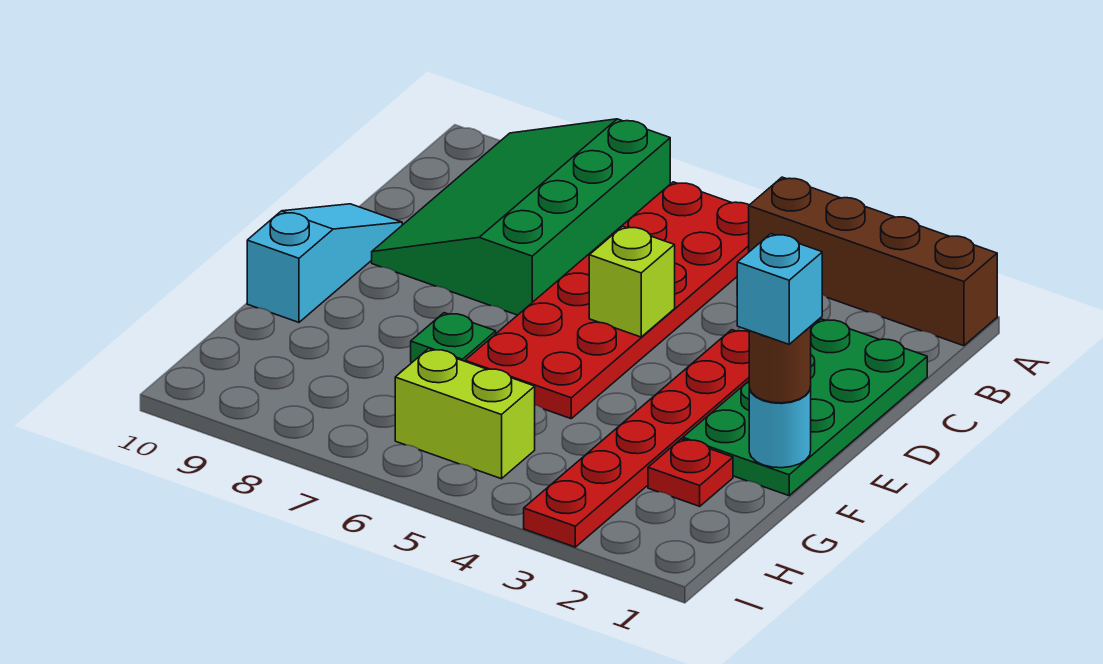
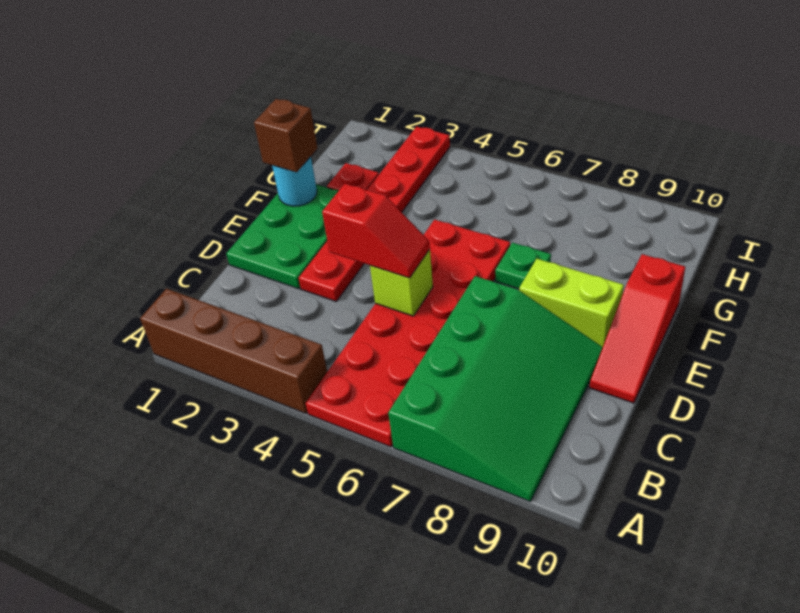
green 2x4 plate [683,319,927,496] -> green 2x3 plate [226,184,339,289]
none -> red 1x2 slope [322,184,430,278]
cyan 1x3 slope [247,204,402,322] -> red 1x3 slope [589,254,685,403]
brown 1x1 round brick [749,326,811,403] -> brown 1x1 brick [254,99,317,172]
cyan 1x1 brick [737,234,822,344] -> none
lime 1x2 brick [395,349,535,479] -> lime 1x2 brick moved to [519,259,624,347]

